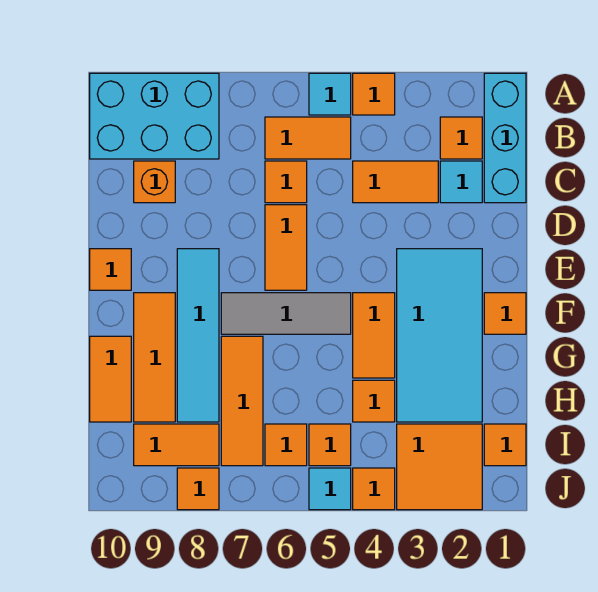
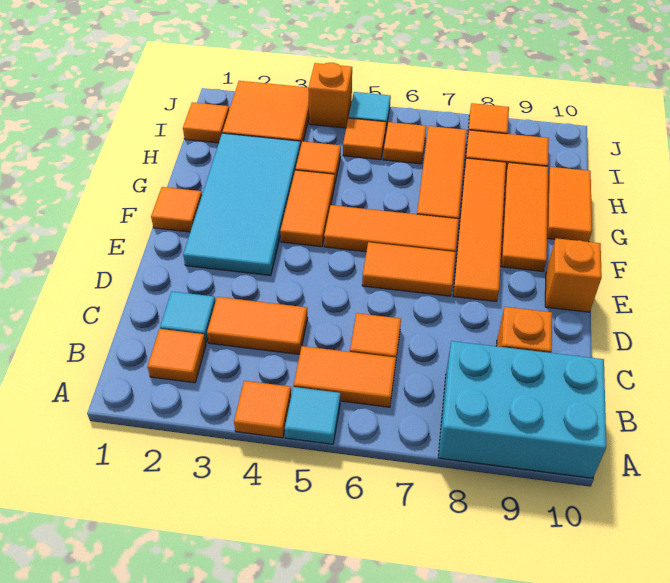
cyan 1x3 brick [484,73,526,203] -> none
orange 1x2 tile [265,205,307,290] -> orange 1x2 tile turned to [362,242,455,296]
cyan 1x4 tile [177,249,219,422] -> orange 1x4 tile [453,158,506,301]
orange 1x1 tile [90,249,131,290] -> orange 1x1 brick [545,238,602,312]
grey 1x3 tile [221,293,351,334] -> orange 1x3 tile [324,205,459,252]
orange 1x1 tile [353,468,395,510] -> orange 1x1 brick [308,63,352,128]

